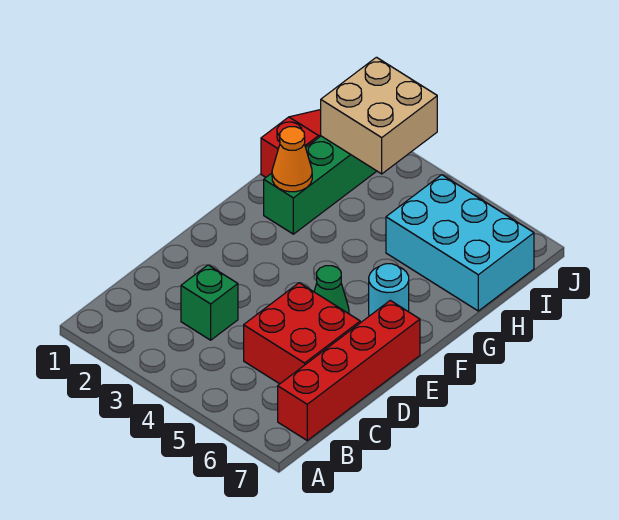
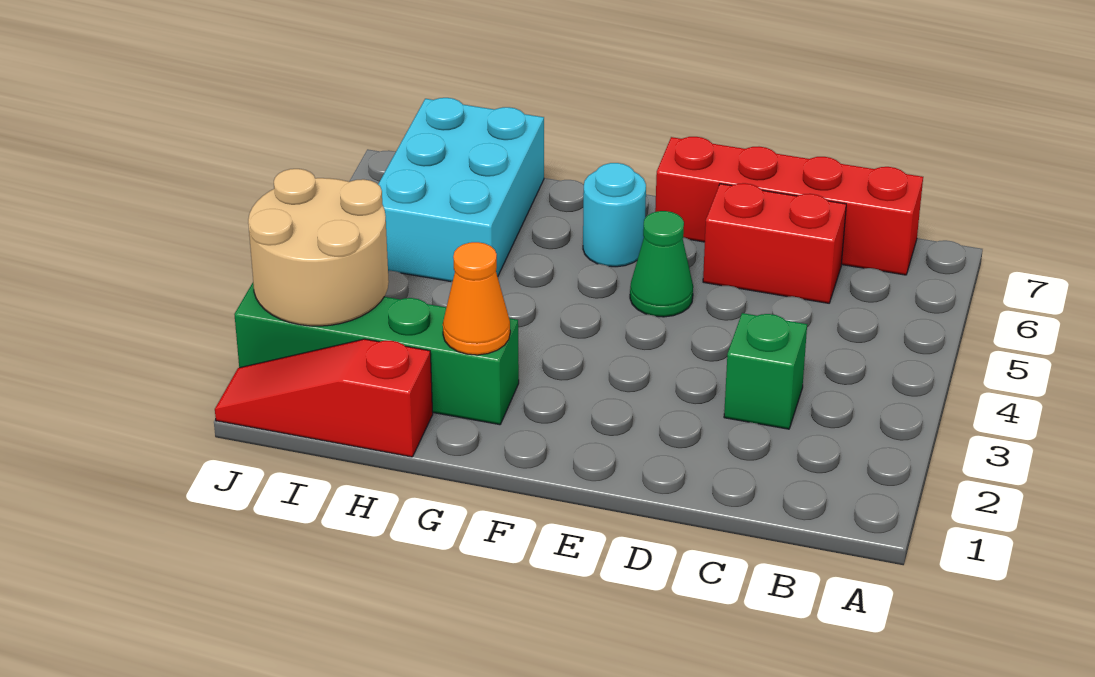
red 2x2 brick [244,283,360,384] -> red 1x2 brick [703,183,846,303]
tan 2x2 brick [321,57,437,174] -> tan 2x2 round brick [248,169,389,326]

